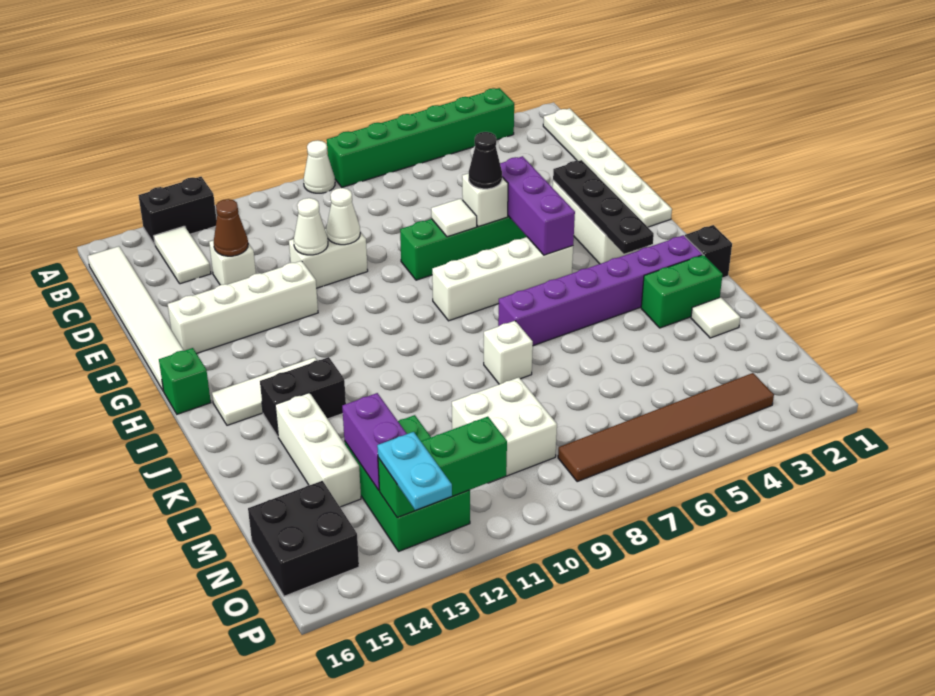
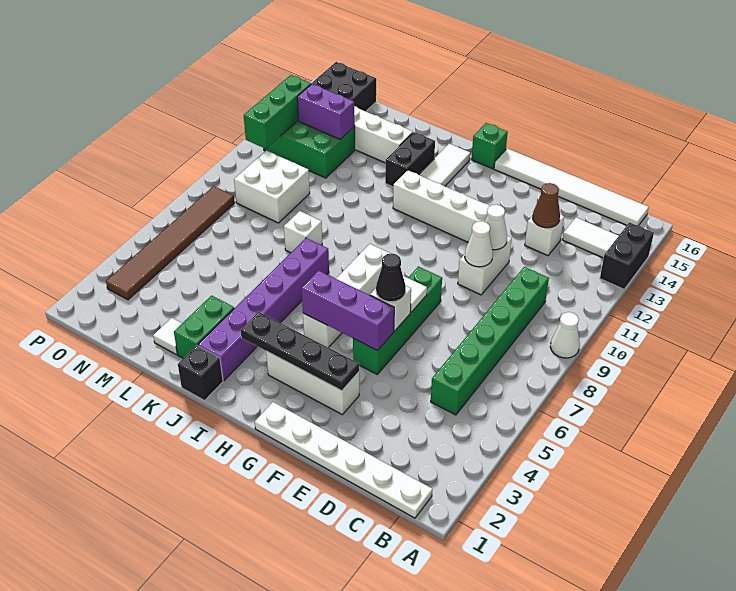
green 1x6 brick [327,88,514,187] -> green 1x6 brick moved to [431,267,549,415]
white 1x4 brick [168,261,318,353] -> white 1x4 brick turned to [393,170,490,242]
cyan 1x2 plate [377,432,452,510] -> none

